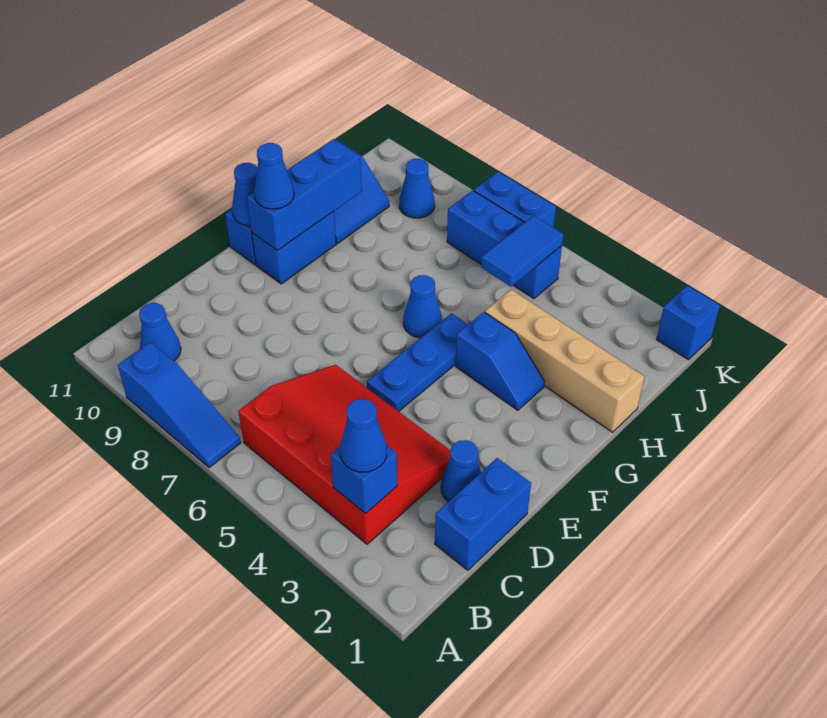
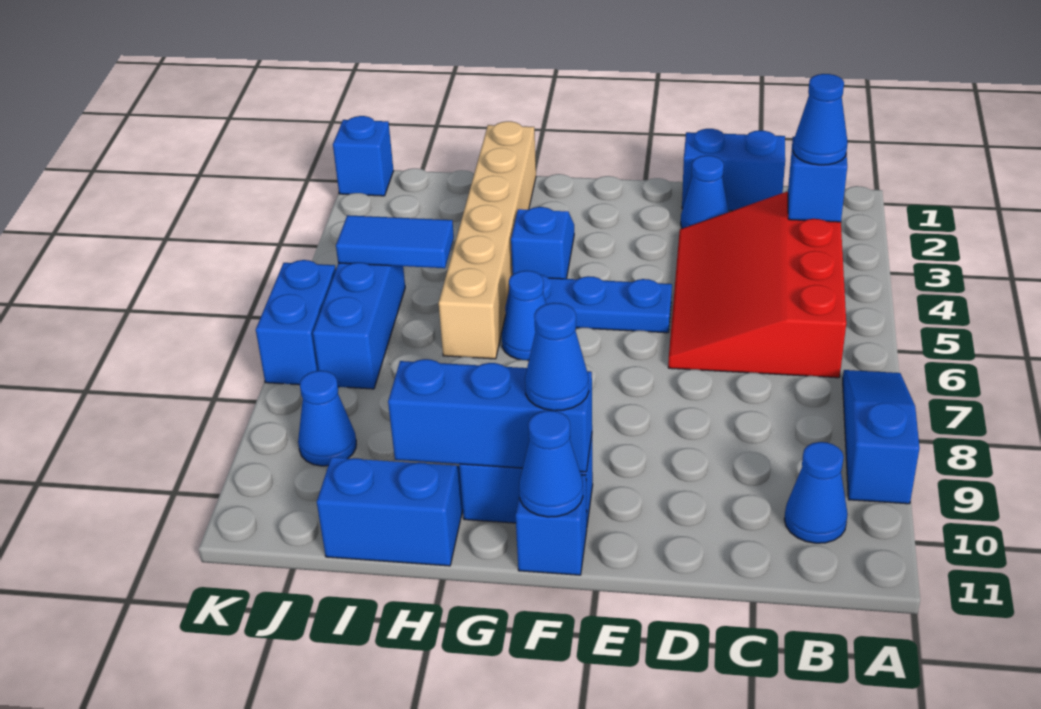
tan 1x4 brick [485,290,644,432] -> tan 1x6 brick [439,121,536,359]

